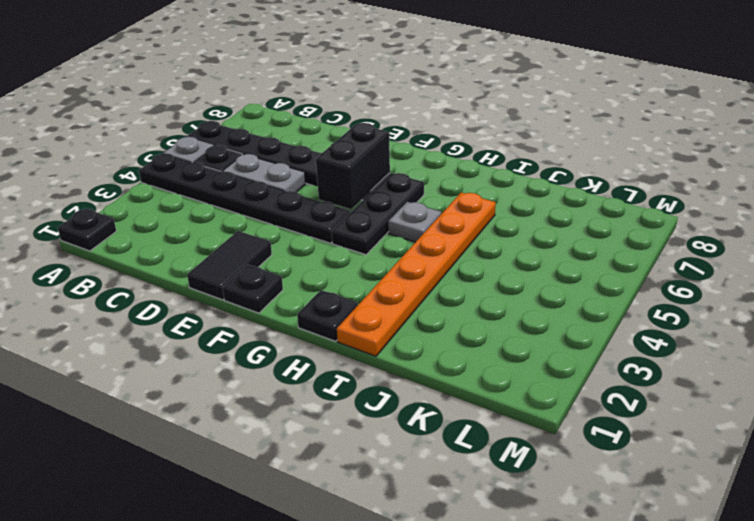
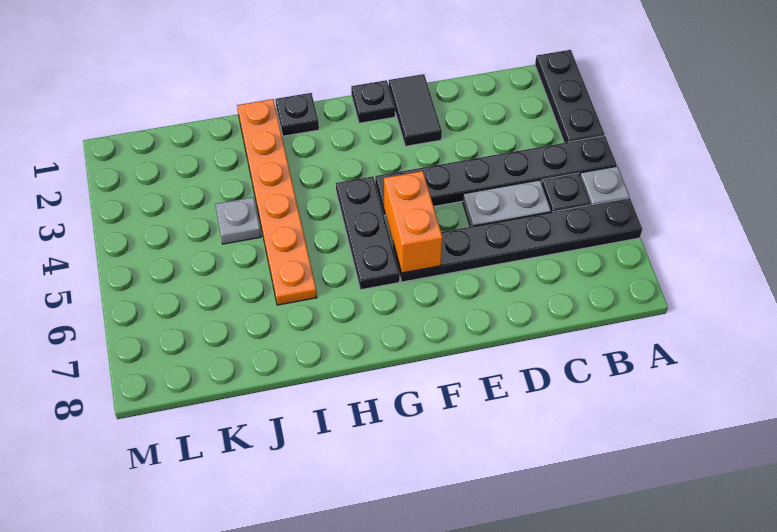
black 1x1 plate [58,208,116,251] -> black 1x3 plate [535,50,605,143]
black 1x2 brick [316,123,390,209] -> orange 1x2 brick [384,171,443,273]
grey 1x1 plate [388,202,441,242] -> grey 1x1 plate moved to [215,197,261,244]

